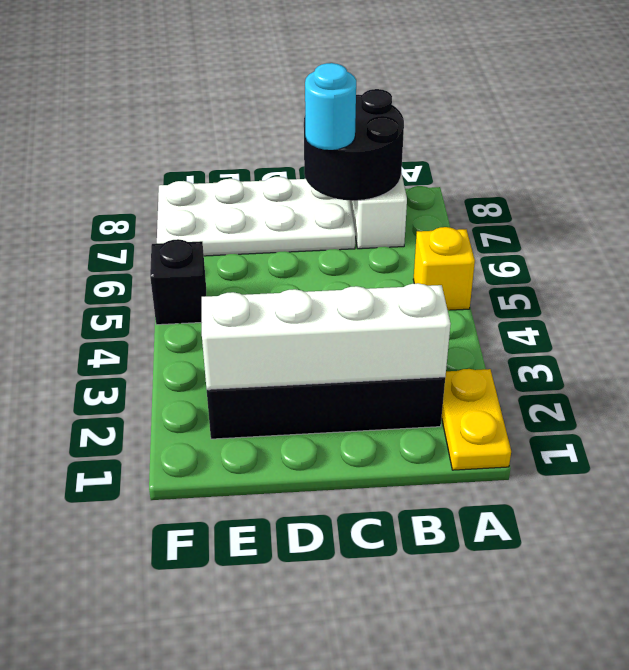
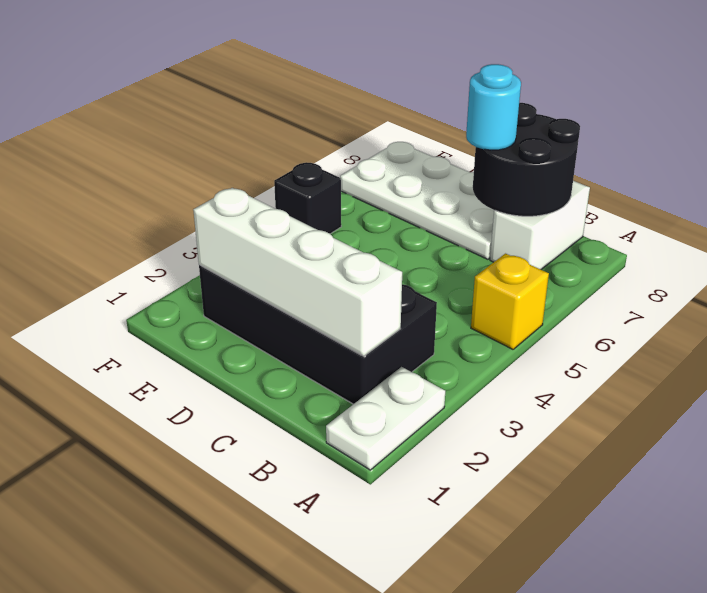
yellow 1x2 plate [442,369,511,470] -> white 1x2 plate [326,367,445,470]

